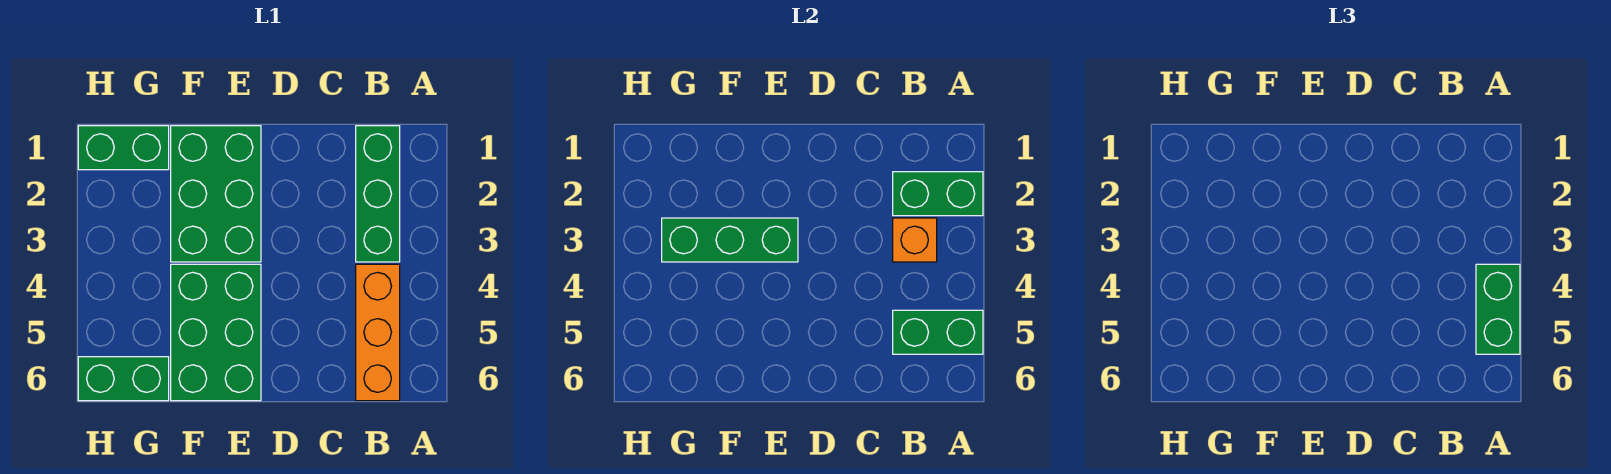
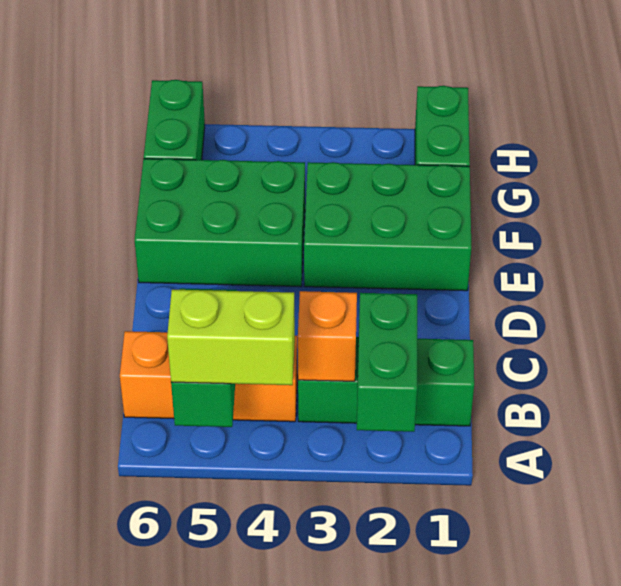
green 1x2 brick [1476,264,1520,354] -> lime 1x2 brick [167,290,295,385]
green 1x3 brick [662,218,798,262] -> none

